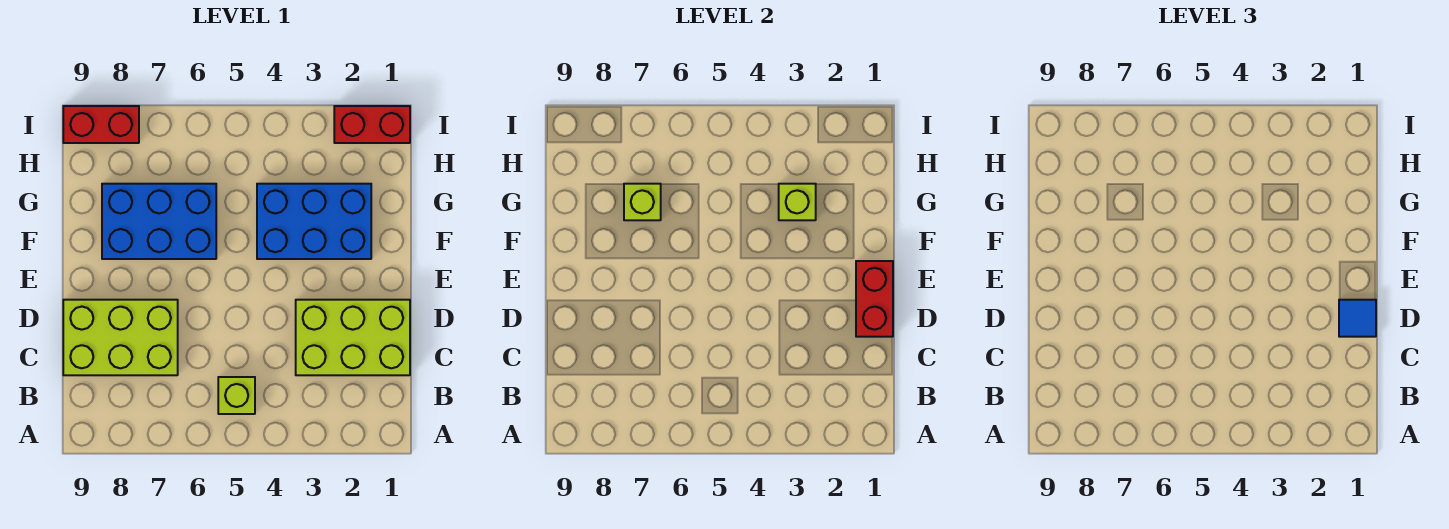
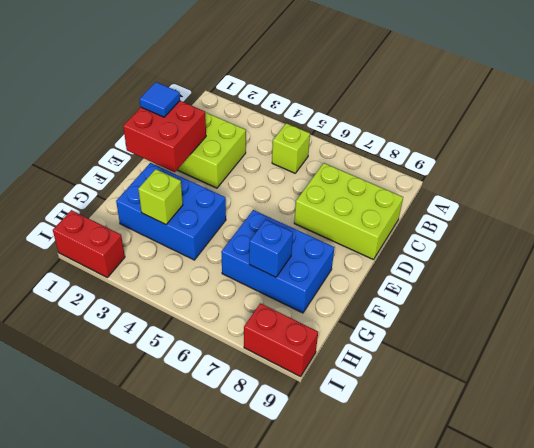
red 1x2 brick [856,261,893,337] -> red 2x2 brick [123,101,206,172]
lime 1x1 brick [624,184,661,220] -> blue 1x1 brick [249,220,293,277]

